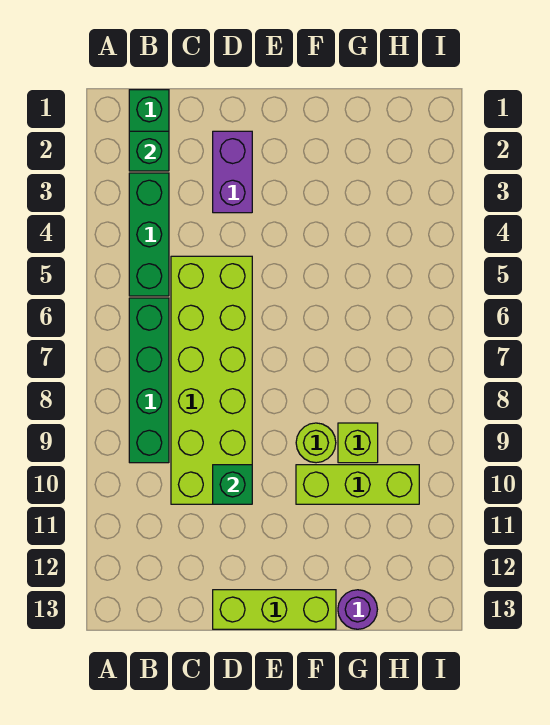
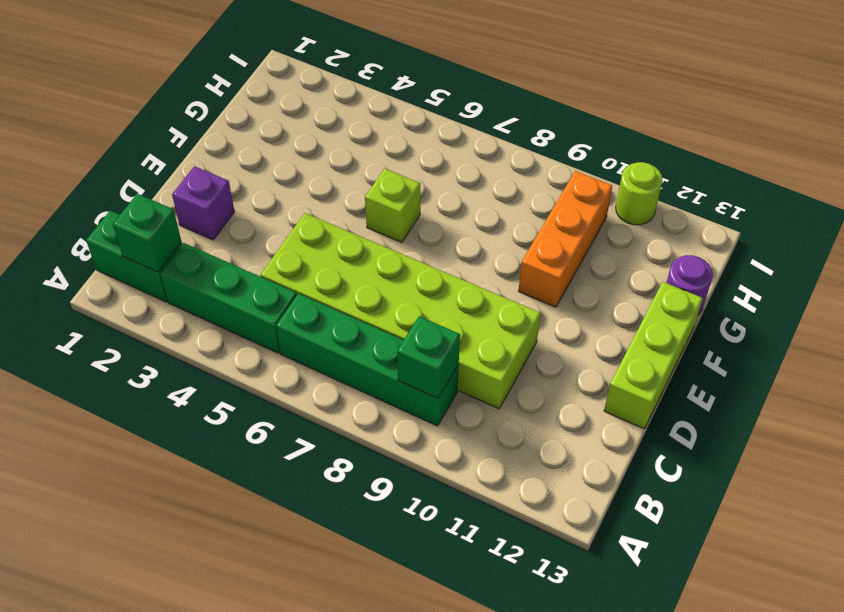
purple 1x2 brick [213,131,252,213] -> purple 1x1 brick [172,166,235,240]
green 1x1 brick [213,465,252,504] -> green 1x1 brick moved to [397,316,460,398]
lime 1x1 round brick [296,423,336,463] -> lime 1x1 round brick moved to [616,162,662,225]
lime 1x3 brick [296,465,419,504] -> orange 1x3 brick [519,171,612,307]
lime 1x1 brick [338,423,378,463] -> lime 1x1 brick moved to [365,169,420,242]

